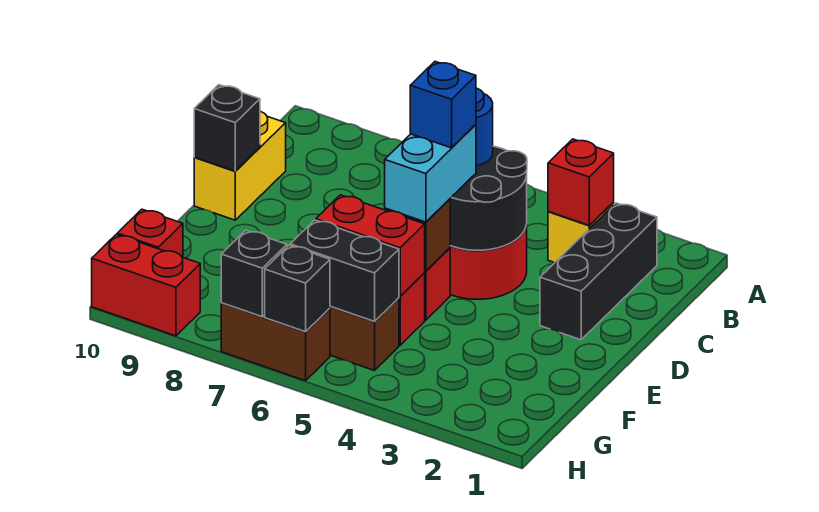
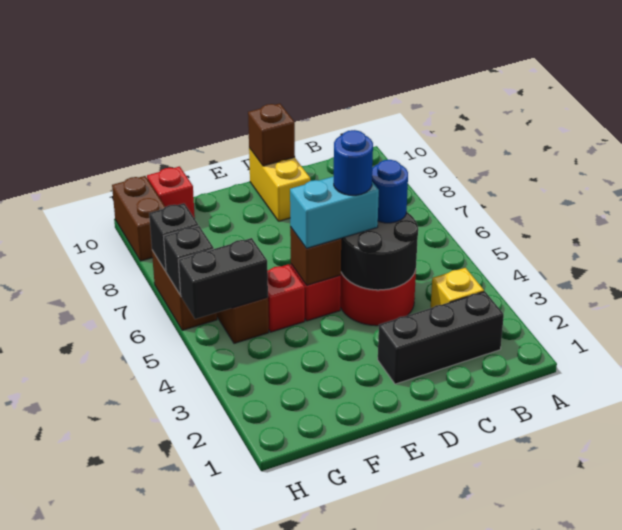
red 1x1 brick [548,139,614,225] -> none
yellow 1x2 brick [194,111,286,220] -> yellow 1x2 brick turned to [249,148,310,221]
blue 1x1 brick [410,62,476,148] -> blue 1x1 round brick [334,130,373,195]
black 1x1 brick [194,85,260,171] -> brown 1x1 brick [248,104,295,166]
red 1x2 brick [316,195,425,296] -> none
black 1x2 brick [290,220,399,321] -> black 1x2 brick turned to [178,238,268,319]
red 1x2 brick [92,234,200,336] -> brown 1x2 brick [112,176,165,261]

